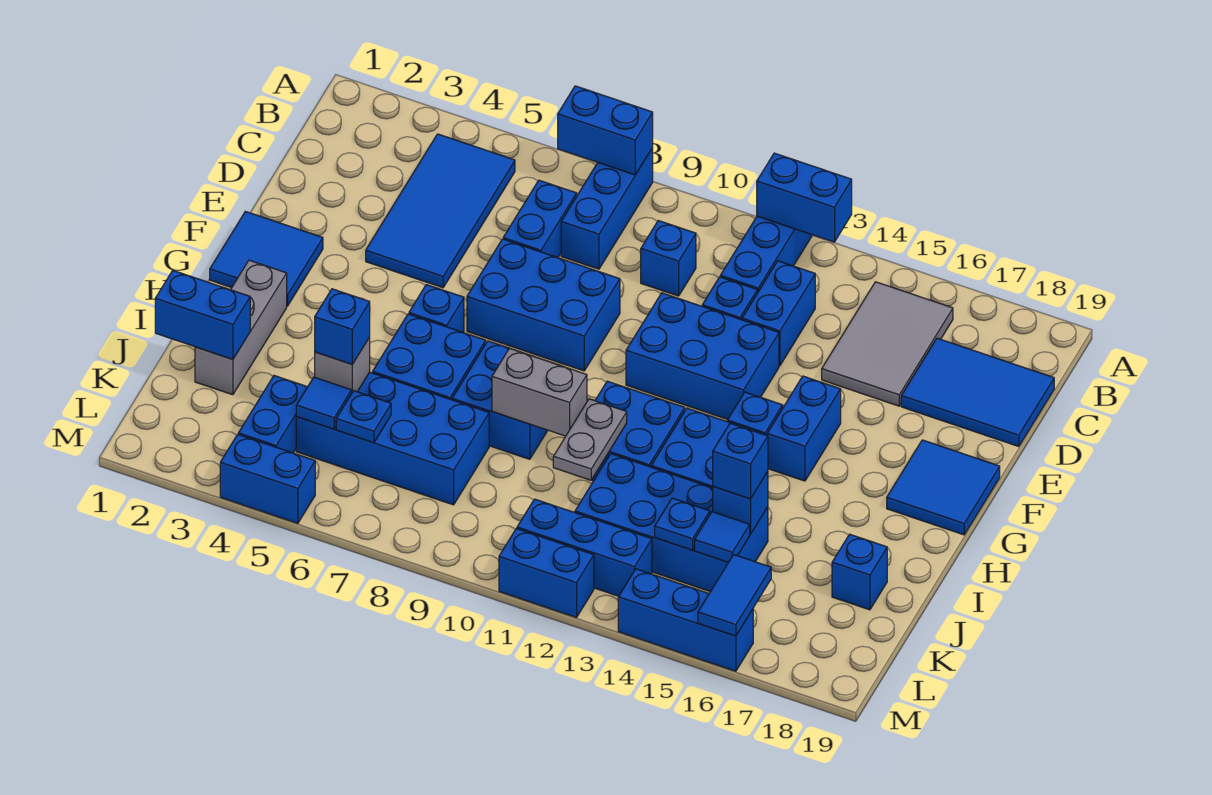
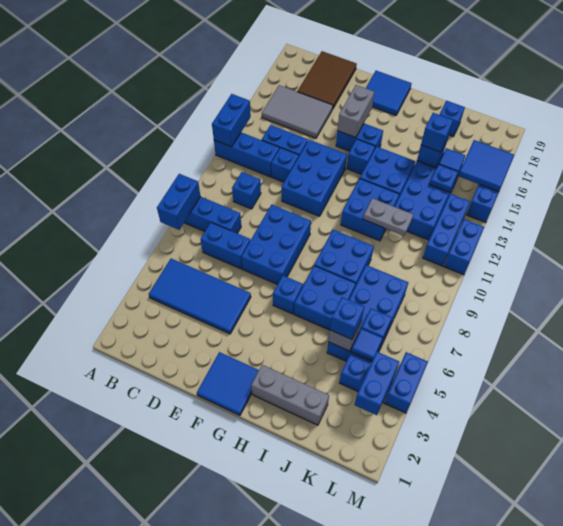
blue 2x3 tile [901,338,1054,447] -> brown 2x3 tile [297,51,357,108]
grey 1x2 brick [492,348,587,436] -> grey 1x2 brick moved to [337,85,374,138]
blue 1x2 brick [155,271,250,359] -> blue 1x2 brick moved to [355,352,399,415]
blue 1x2 tile [698,555,771,636] -> blue 2x2 tile [458,140,514,191]

